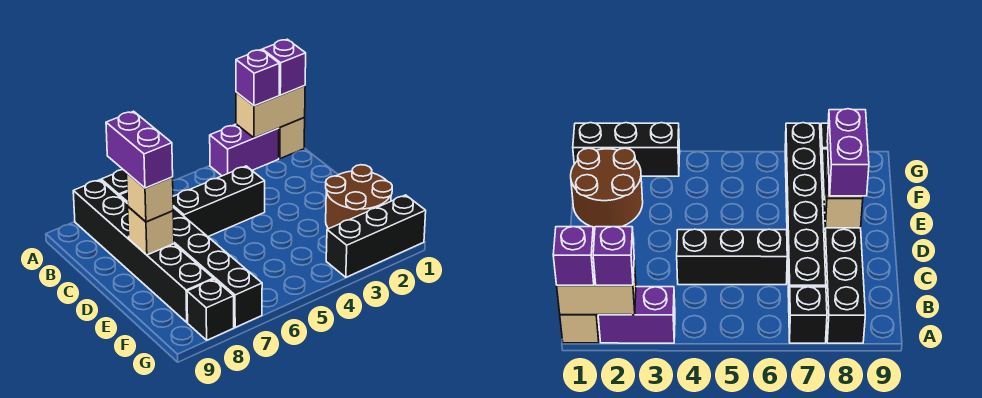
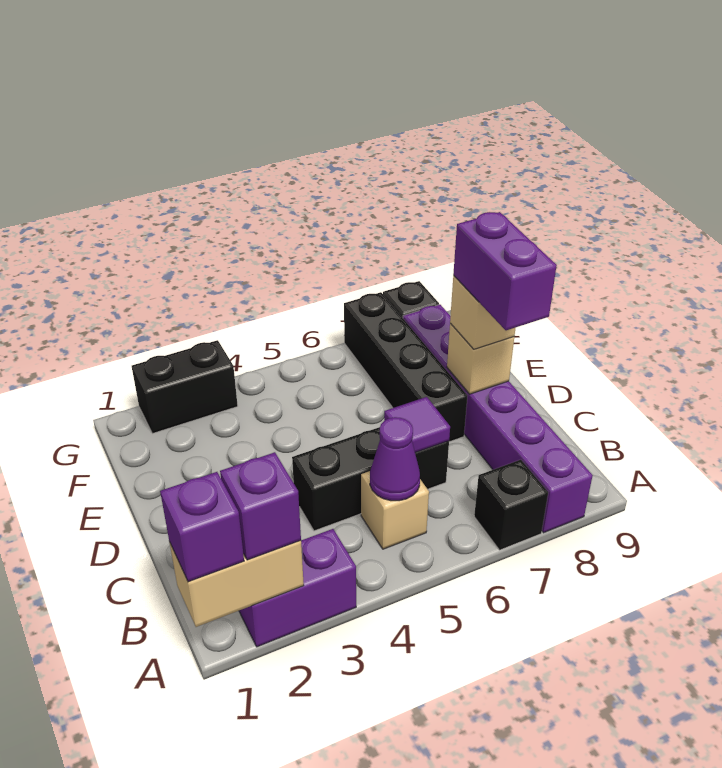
tan 1x1 brick [279,118,305,159] -> tan 1x1 brick moved to [361,471,429,549]
black 1x6 brick [73,180,213,322] -> purple 1x6 brick [403,305,593,533]
none -> purple 1x1 cone [370,417,420,501]
black 1x6 brick [120,192,262,327] -> black 1x4 brick [344,292,467,442]
none -> purple 1x1 tile [384,397,450,453]
brown 2x2 round brick [326,165,392,229] -> none
black 1x3 brick [326,195,426,277] -> black 1x2 brick [132,340,238,434]

